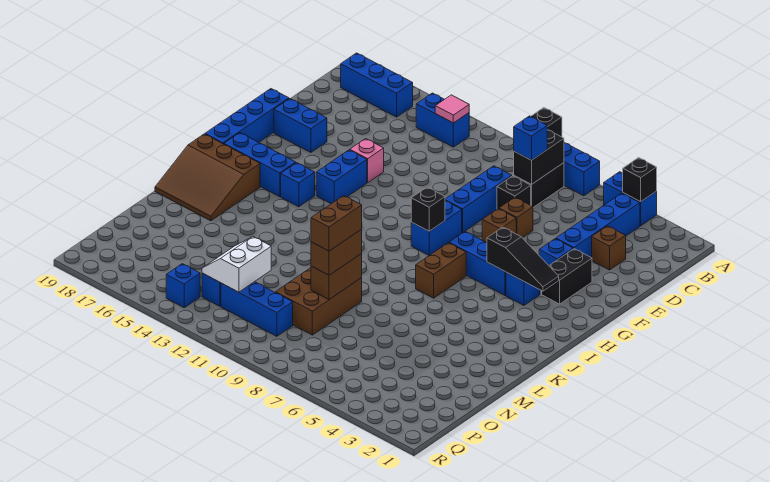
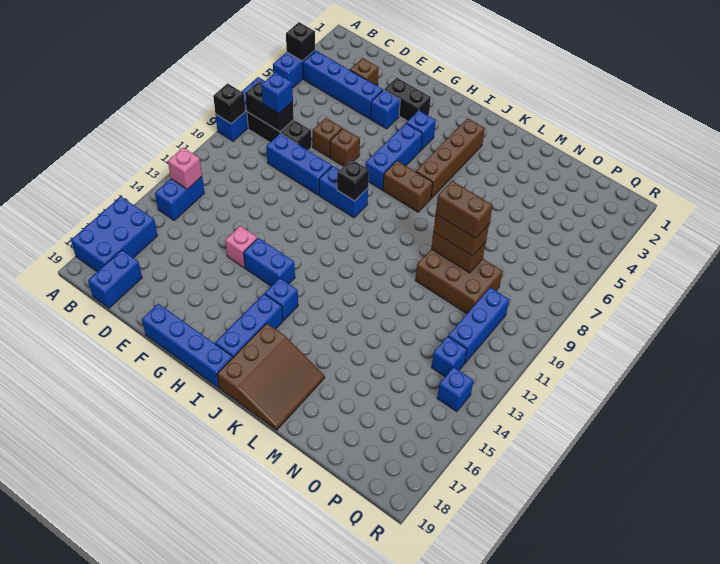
pink 1x1 tile [435,95,469,123] -> pink 1x1 brick [168,148,202,189]
blue 1x3 brick [341,53,413,117] -> blue 2x3 brick [71,197,158,272]
blue 1x2 brick [274,99,327,152] -> blue 1x2 brick moved to [88,250,142,308]
black 1x3 slope [487,227,559,291] -> none
none -> brown 1x4 brick [416,118,485,198]
white 2x2 slope [202,237,271,292] -> none

